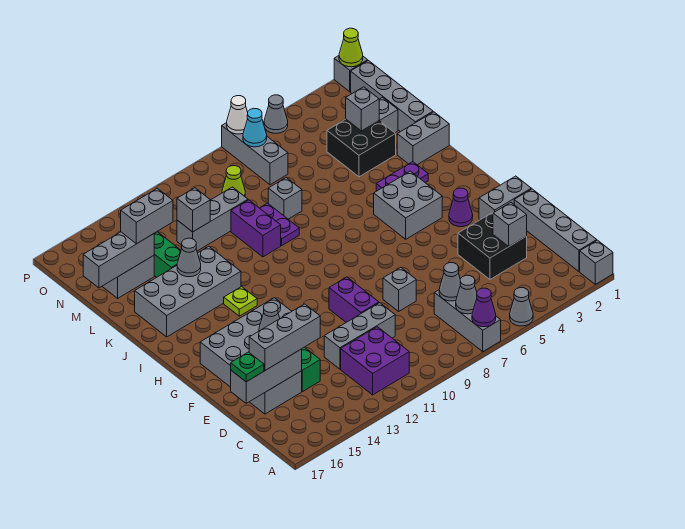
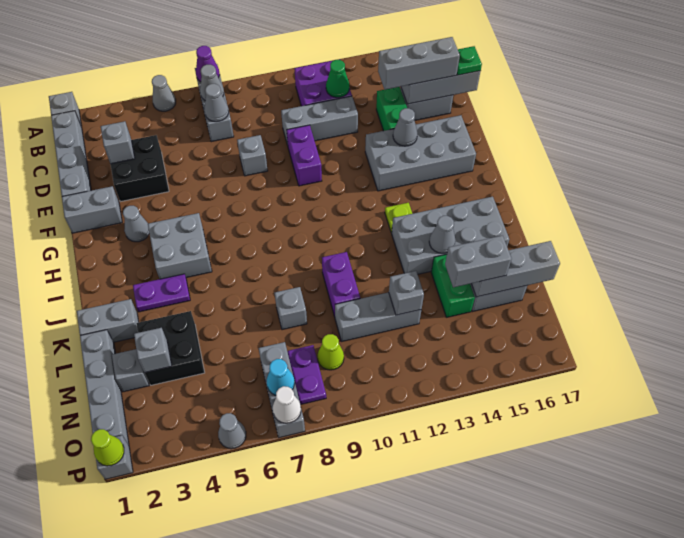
none -> green 1x1 cone [326,59,349,97]
purple 1x1 cone [449,188,473,227] -> grey 1x1 cone [123,206,149,242]
purple 1x2 plate [260,203,299,246] -> purple 1x2 plate moved to [288,345,326,404]

